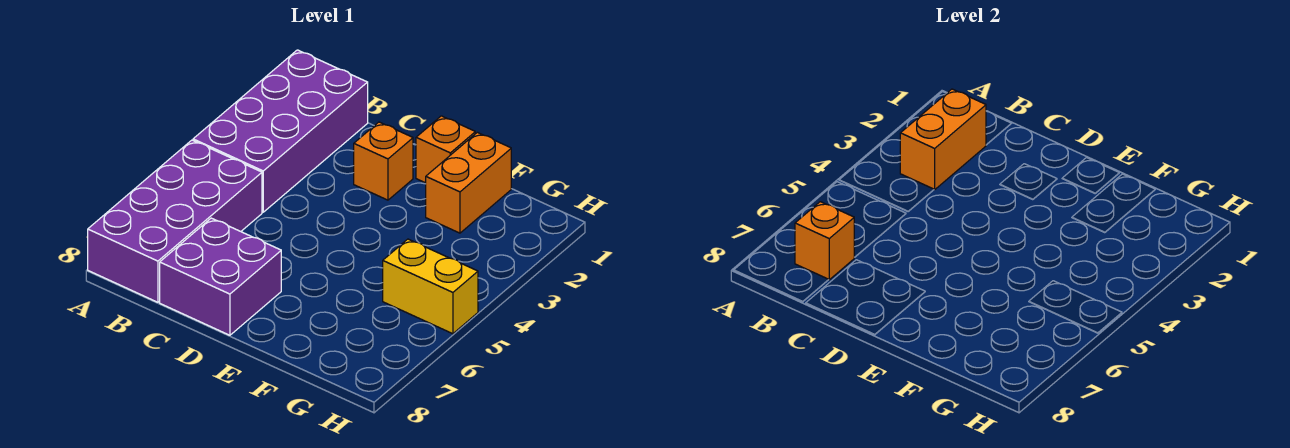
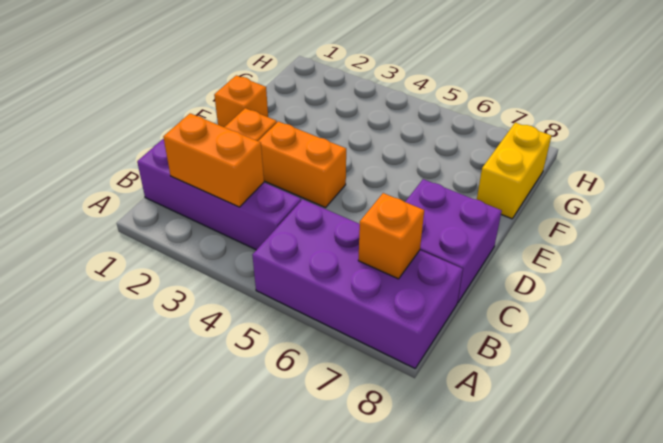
purple 2x4 brick [193,50,368,212] -> purple 1x4 brick [137,139,301,250]
orange 1x2 brick [426,132,511,233] -> orange 1x2 brick moved to [258,121,346,208]
yellow 1x2 brick [383,239,478,334] -> yellow 1x2 brick moved to [477,123,551,219]

